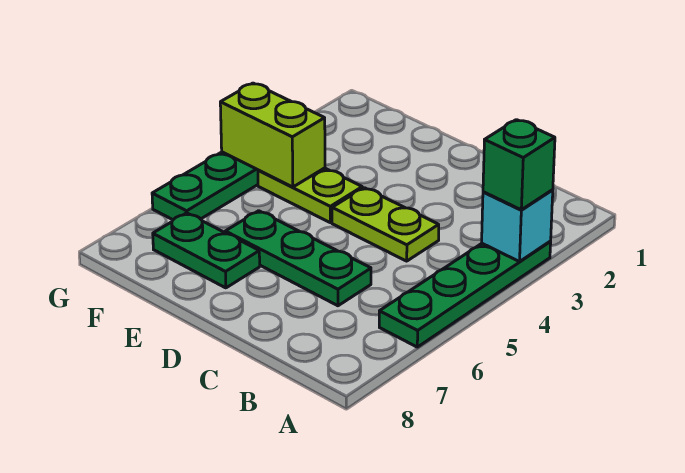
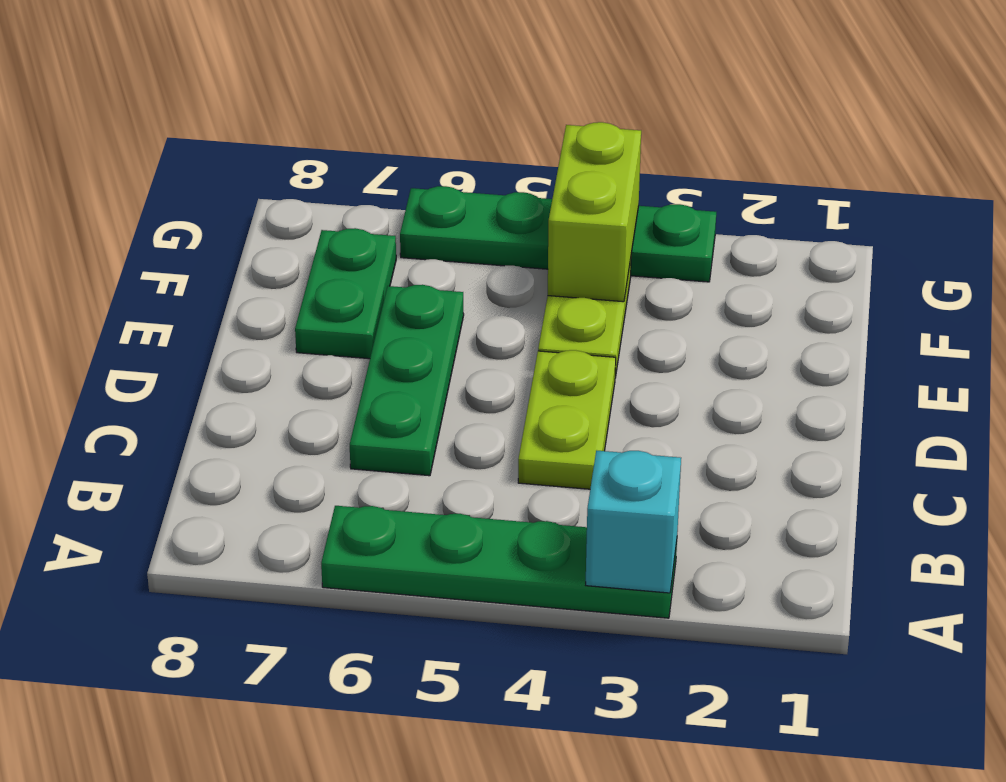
green 1x1 brick [483,120,555,210] -> none

